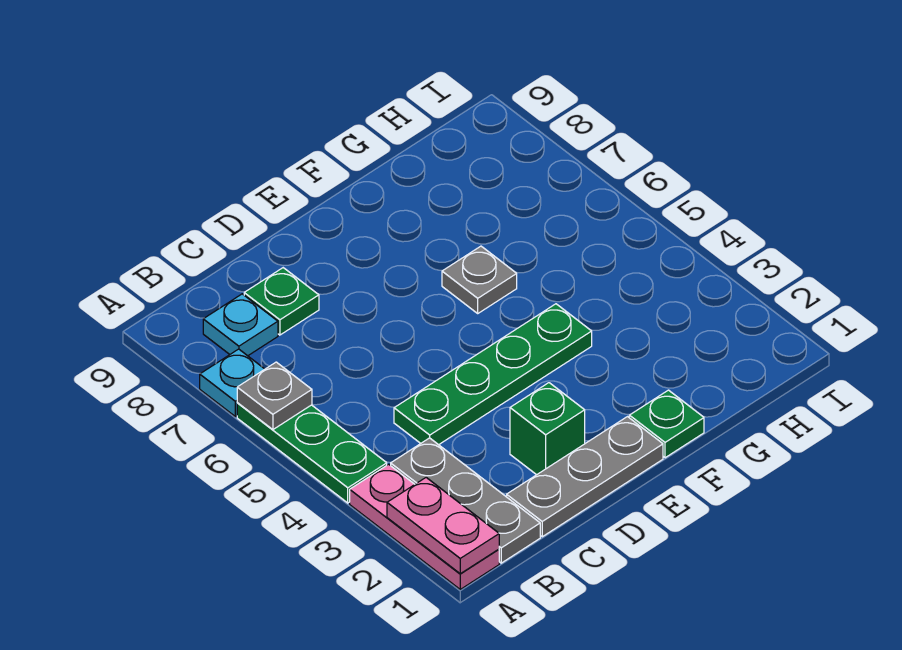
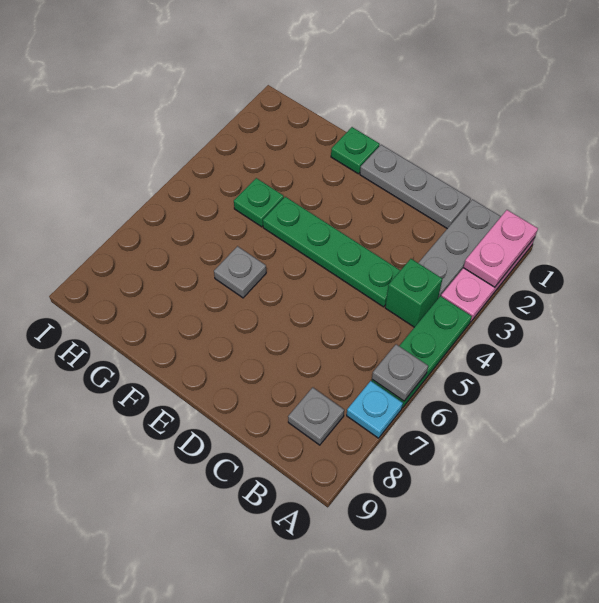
cyan 1x1 plate [203,294,278,356] -> grey 1x1 plate [288,387,344,445]
green 1x1 plate [244,268,319,335] -> green 1x1 plate moved to [234,178,284,227]
green 1x1 brick [510,383,585,475] -> green 1x1 brick moved to [385,259,442,327]

